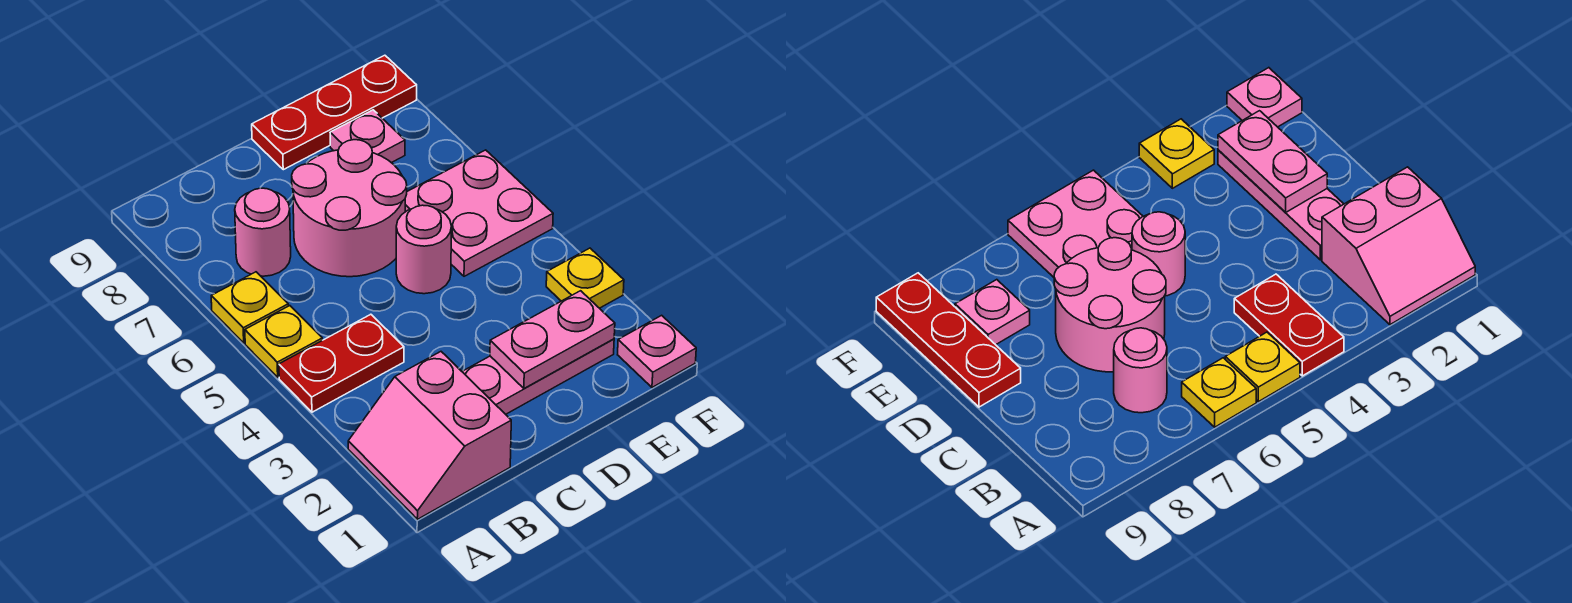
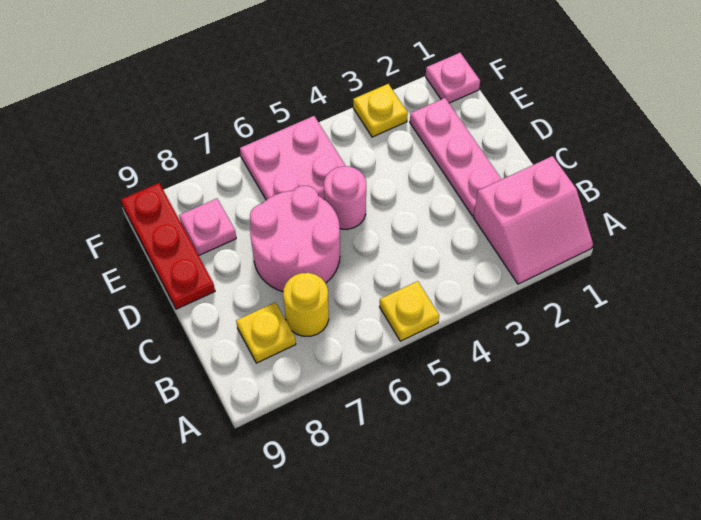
red 1x2 plate [279,314,404,412] -> none
yellow 1x1 plate [211,272,288,343] -> yellow 1x1 plate moved to [236,302,296,363]
pink 1x1 round brick [235,188,291,276] -> yellow 1x1 round brick [283,273,329,336]
pink 1x2 plate [490,291,615,388] -> none

